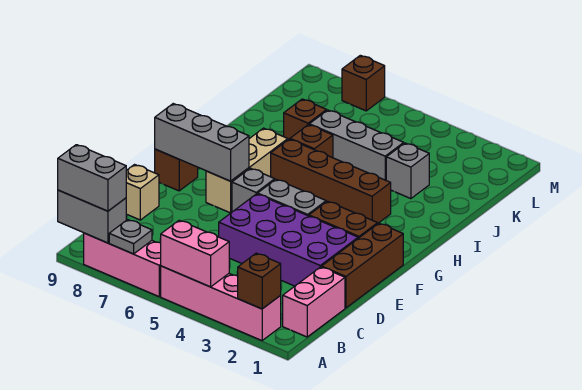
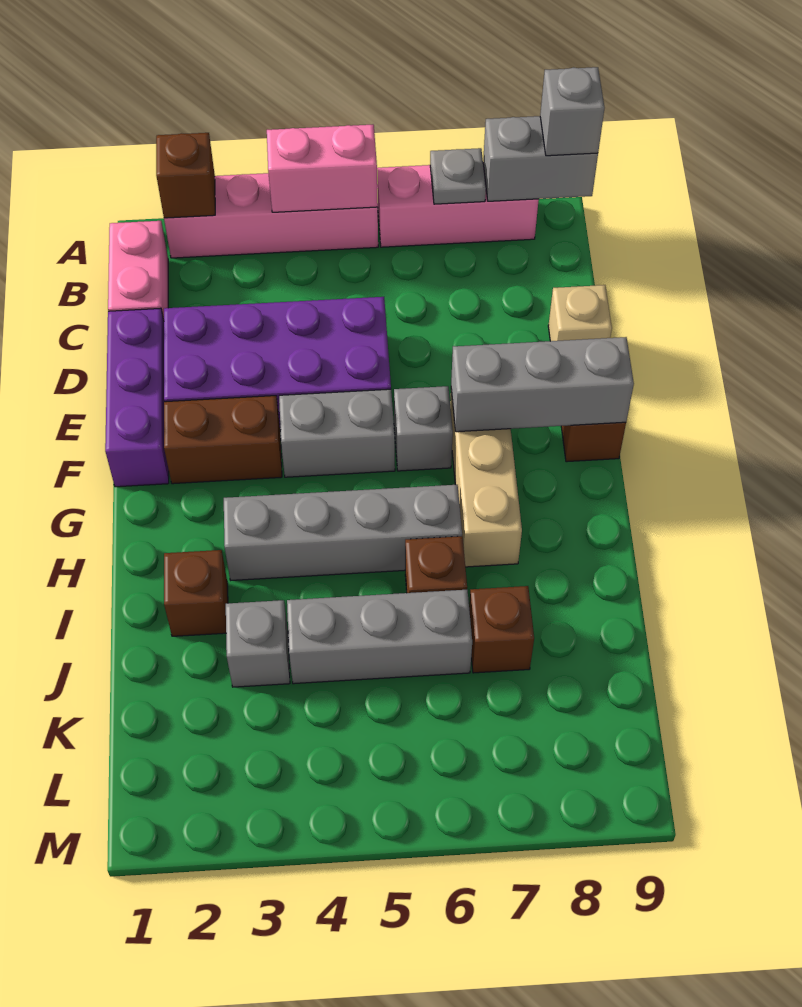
grey 1x2 brick [58,145,126,211] -> grey 1x1 brick [540,67,604,156]
brown 1x3 brick [322,223,403,308] -> purple 1x3 brick [105,308,169,487]
brown 1x4 brick [271,139,391,223] -> grey 1x4 brick [224,485,462,580]
brown 1x1 brick [342,55,385,111] -> brown 1x1 brick moved to [164,550,228,636]

